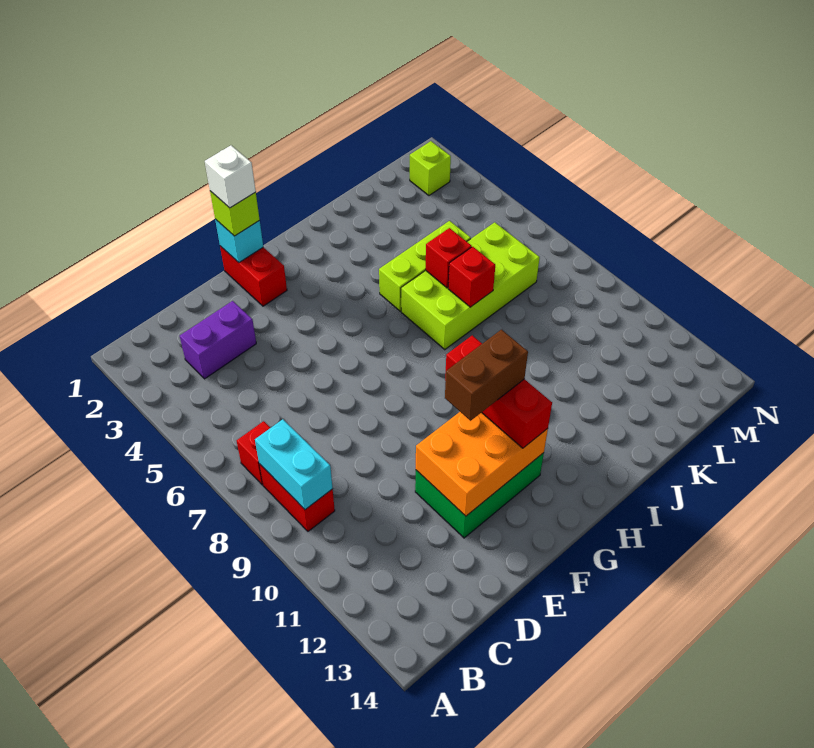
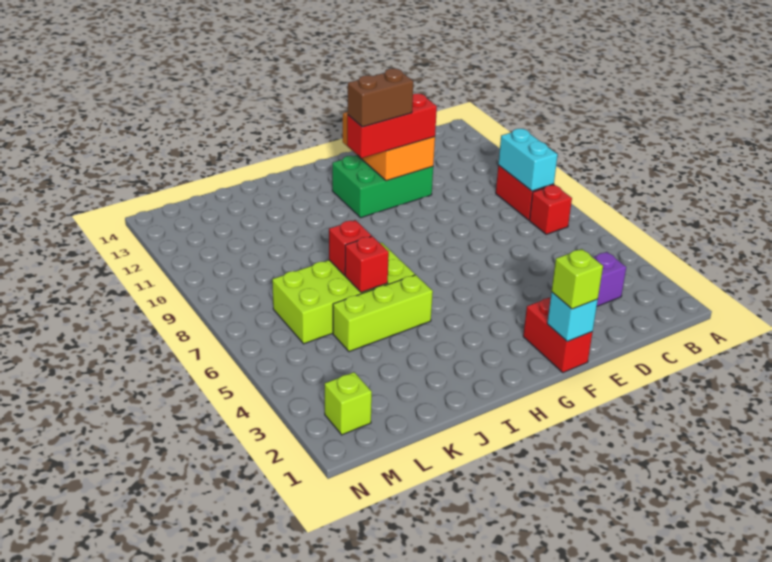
orange 2x3 brick [416,412,548,516] -> orange 2x3 brick turned to [343,112,435,181]
white 1x1 brick [205,145,256,208] -> none
red 1x3 brick [445,335,552,448] -> red 1x3 brick turned to [347,94,437,158]

